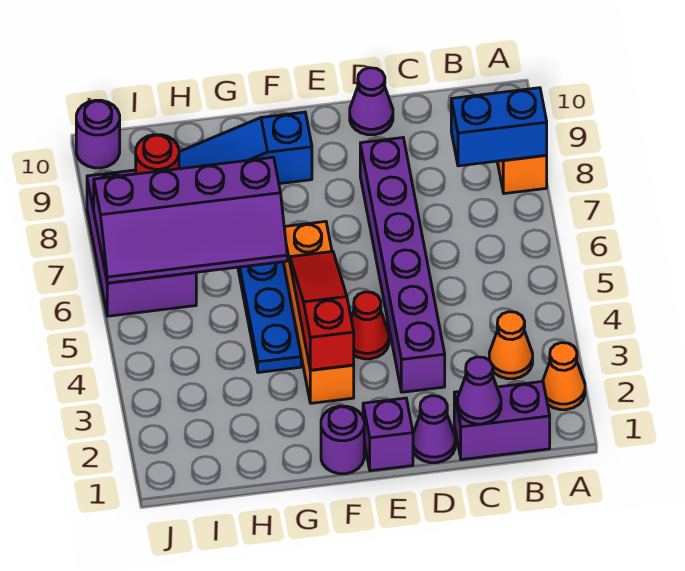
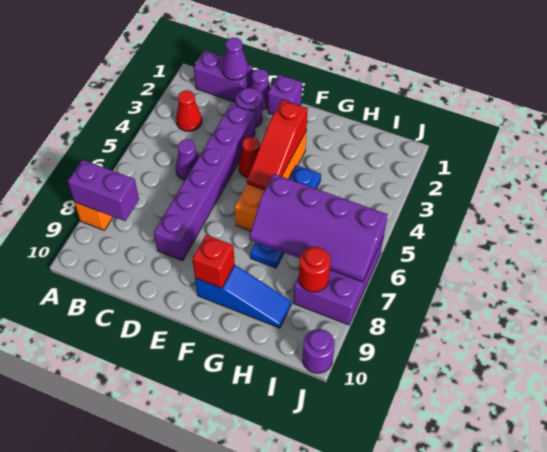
orange 1x1 cone [543,343,585,410] -> none
blue 1x2 brick [451,88,547,166] -> purple 1x2 brick [68,160,139,221]
orange 1x1 cone [489,312,533,379] -> red 1x1 cone [176,90,202,131]
purple 1x1 cone [350,68,393,135] -> purple 1x1 cone moved to [176,139,199,180]
purple 1x1 round brick [321,406,364,474] -> purple 1x1 round brick moved to [236,88,262,128]
none -> red 1x1 brick [192,235,235,288]
purple 2x4 slope [94,157,287,283] -> purple 2x4 slope turned to [249,174,388,282]

